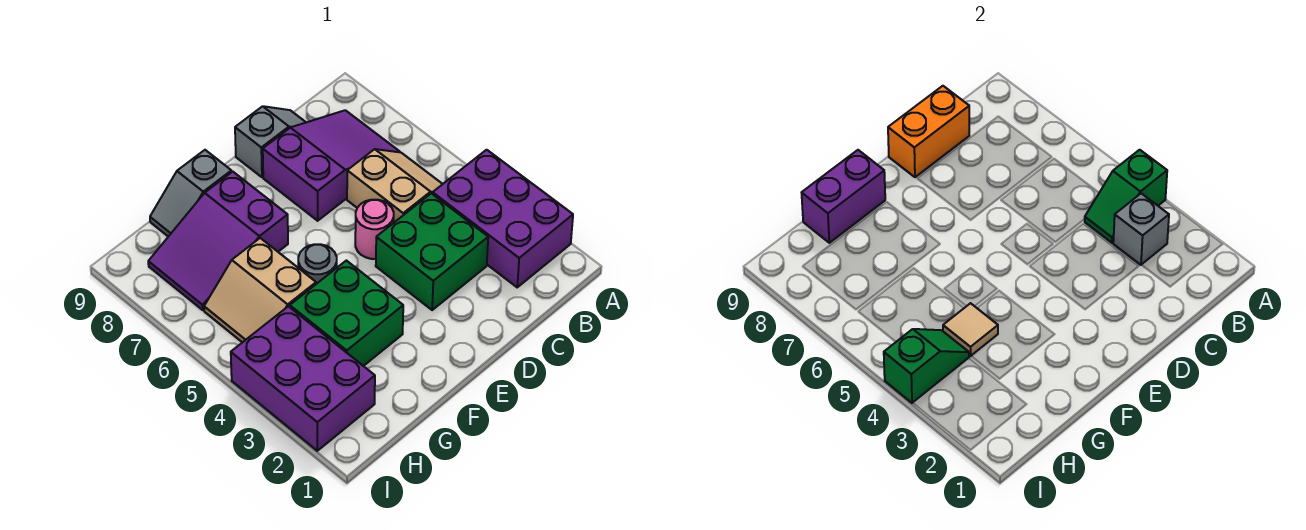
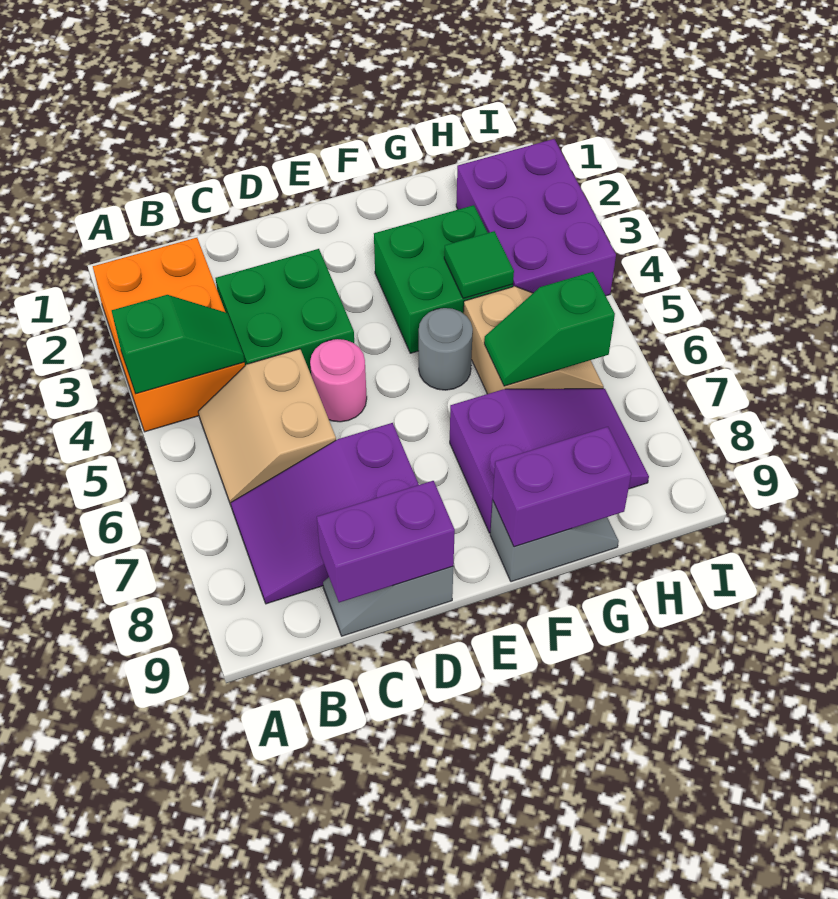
purple 2x3 brick [433,150,573,287] -> orange 2x3 brick [93,238,245,432]
grey 1x1 brick [1113,193,1169,265] -> none
orange 1x2 brick [888,86,969,177] -> purple 1x2 brick [317,481,455,602]
tan 1x1 tile [943,303,998,356] -> green 1x1 tile [444,231,514,299]
green 1x2 slope [884,329,969,403] -> green 1x2 slope moved to [484,272,615,386]

